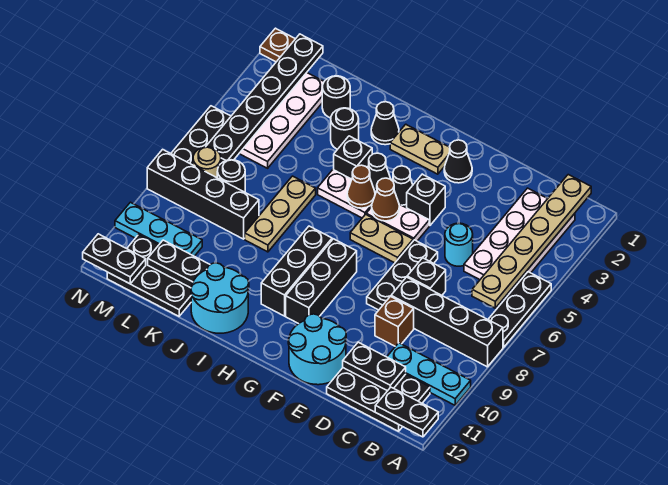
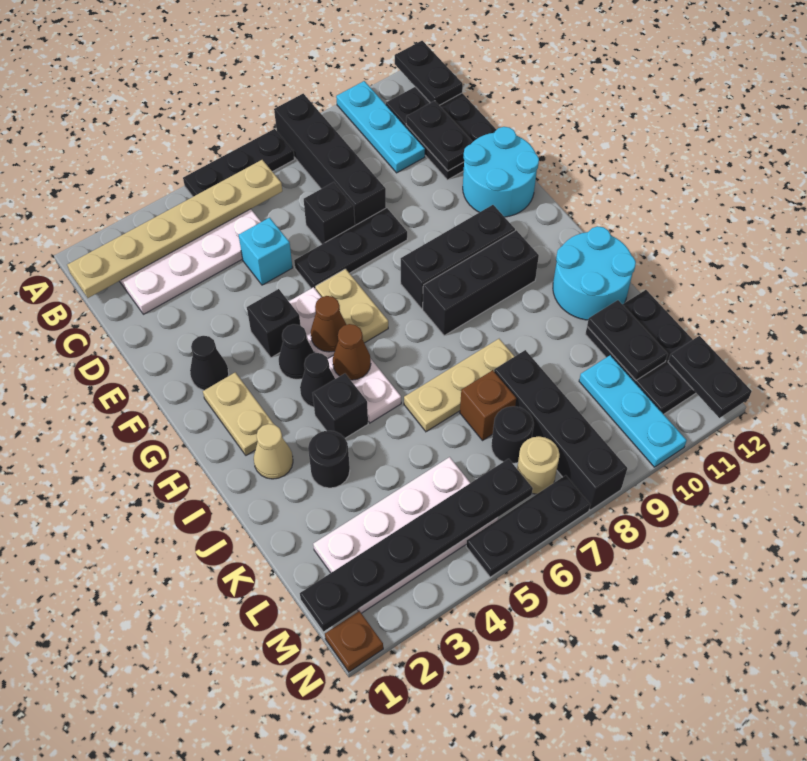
cyan 1x1 round brick [445,223,473,266] -> cyan 1x1 brick [239,218,293,285]
brown 1x1 brick [375,297,414,346] -> brown 1x1 brick moved to [460,370,516,440]
black 1x1 cone [371,102,399,145] -> tan 1x1 cone [254,424,293,479]
black 1x1 round brick [322,76,350,118] -> none

